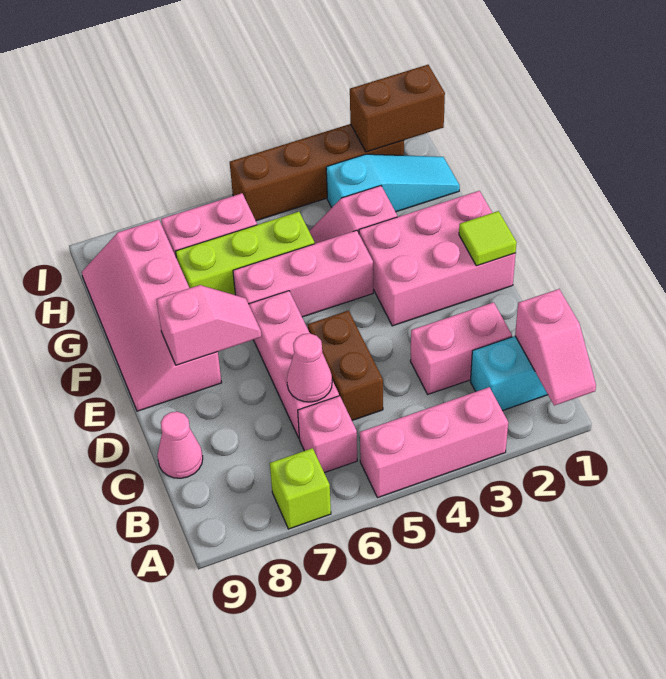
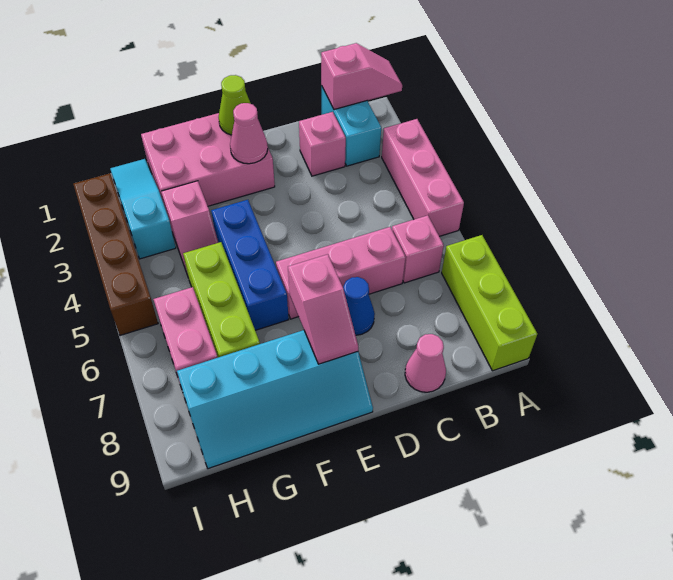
lime 1x1 brick [270,448,331,529] -> lime 1x3 brick [442,235,537,371]
pink 1x2 brick [410,302,512,394] -> pink 1x1 brick [299,112,346,176]
brown 1x2 brick [308,311,383,420] -> none
pink 1x1 cone [287,333,332,402] -> pink 1x1 cone moved to [230,103,268,164]
none -> blue 1x1 cone [343,277,375,335]
pink 2x3 brick [359,191,516,326] -> pink 2x3 brick turned to [141,113,275,206]
lime 1x1 tile [459,211,517,266] -> lime 1x1 cone [219,75,251,135]
pink 1x2 slope [156,285,261,365] -> pink 1x2 slope turned to [288,254,358,364]
pink 2x4 slope [82,220,222,411] -> cyan 2x4 slope [177,330,373,469]
pink 1x3 brick [233,230,373,317] -> blue 1x3 brick [211,200,289,330]
brown 1x2 brick [350,65,445,152] -> none

